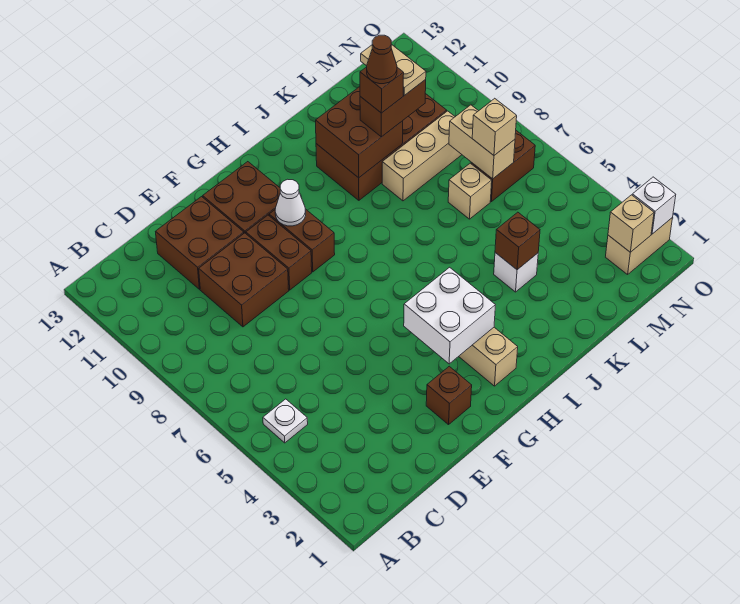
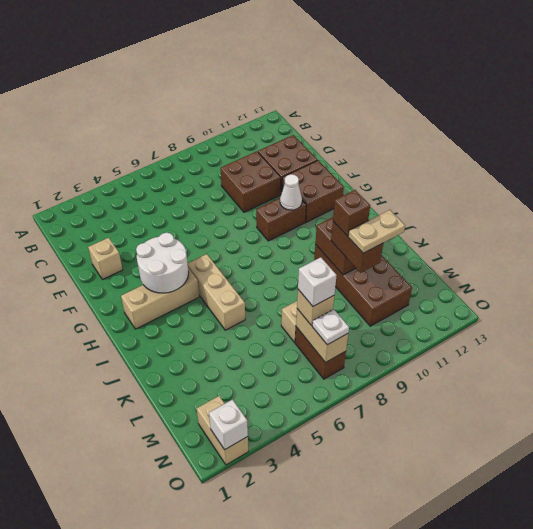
white 1x1 plate [263,399,308,443] -> white 1x1 plate moved to [312,309,349,345]
brown 1x1 brick [426,366,472,425] -> none
brown 1x2 brick [246,215,312,290] -> none
white 2x2 brick [404,267,495,364] -> white 2x2 round brick [136,233,189,293]
white 1x1 brick [494,253,538,292] -> white 1x1 brick moved to [298,257,337,306]
brown 1x1 brick [495,212,540,270] -> none
tan 1x3 brick [382,111,462,201] -> tan 1x3 brick moved to [188,254,245,330]
brown 1x1 cone [367,35,397,84] -> none
tan 1x2 brick [449,105,515,179] -> tan 1x2 brick turned to [296,309,348,363]
tan 1x1 brick [608,195,654,252] -> tan 1x1 brick moved to [88,238,123,280]

